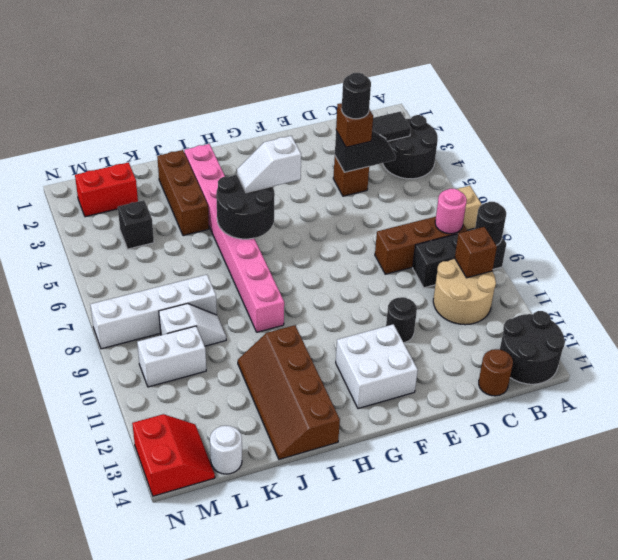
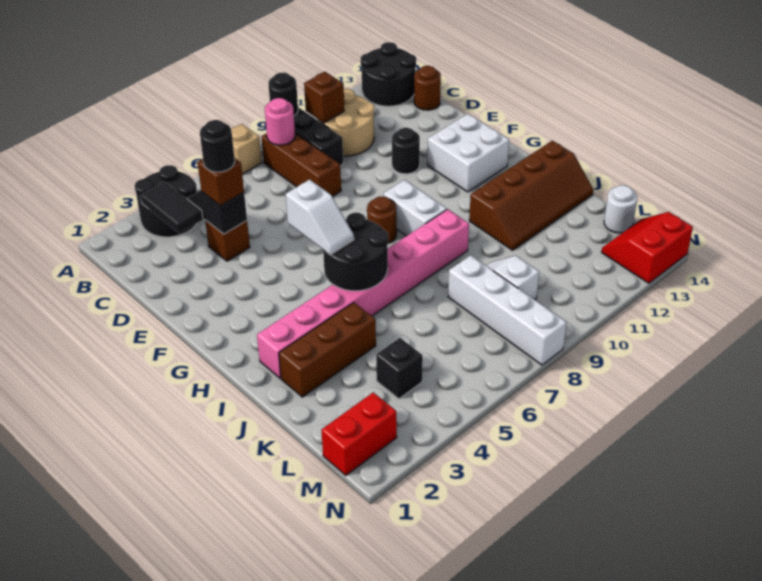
none -> brown 1x1 round brick [367,197,397,244]
red 1x2 brick [75,162,138,217] -> red 1x2 brick turned to [322,392,397,475]
white 1x2 brick [137,326,206,387] -> white 1x2 brick moved to [384,180,447,236]

